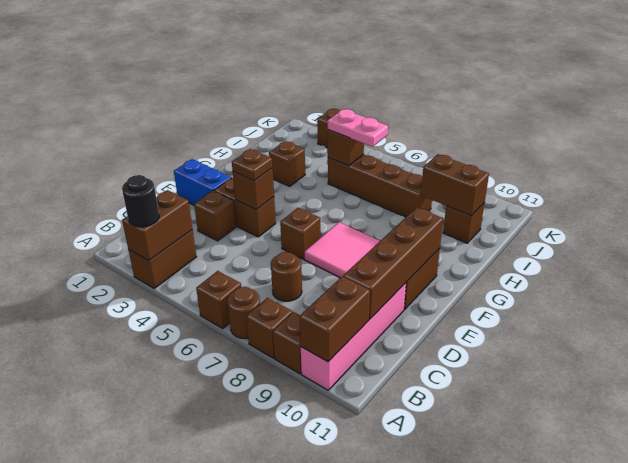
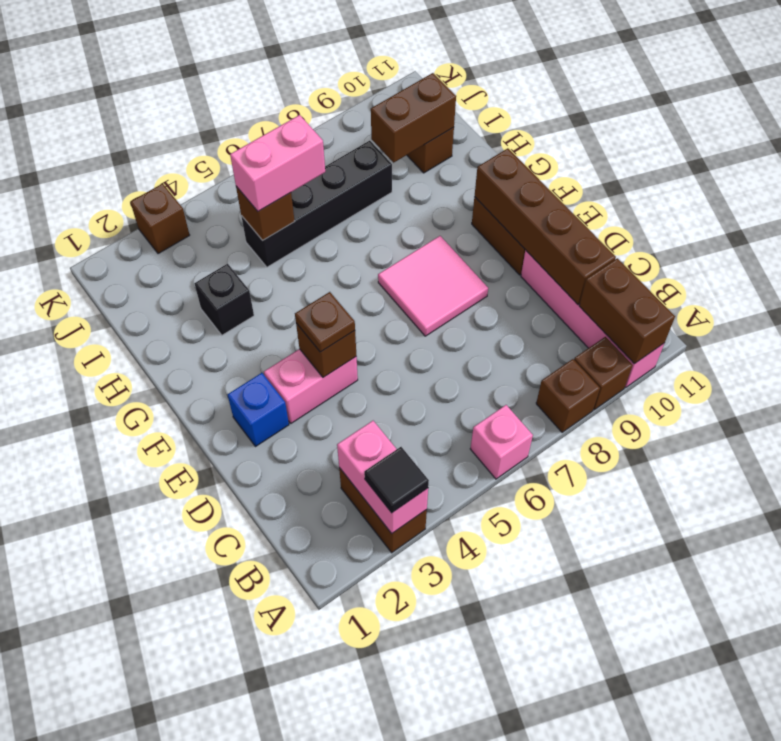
brown 1x2 brick [122,190,192,261] -> pink 1x2 brick [337,421,428,533]
black 1x1 round brick [122,175,159,227] -> black 1x1 tile [364,447,429,513]
brown 1x1 brick [196,271,241,329] -> pink 1x1 brick [470,405,533,479]
brown 1x1 round brick [227,287,260,339] -> none
brown 1x1 round brick [271,252,302,301] -> none
brown 1x1 brick [194,191,236,241] -> none
blue 1x2 brick [174,159,231,205] -> blue 1x1 brick [227,373,289,447]
brown 1x2 brick [214,178,276,237] -> pink 1x2 brick [264,349,358,423]
brown 1x1 brick [280,208,321,259] -> none
brown 1x1 brick [269,141,305,187] -> black 1x1 brick [195,264,254,335]
brown 1x4 brick [328,154,432,217] -> black 1x4 brick [241,141,392,267]
pink 1x2 plate [328,109,388,147] -> pink 1x2 brick [230,115,325,211]

